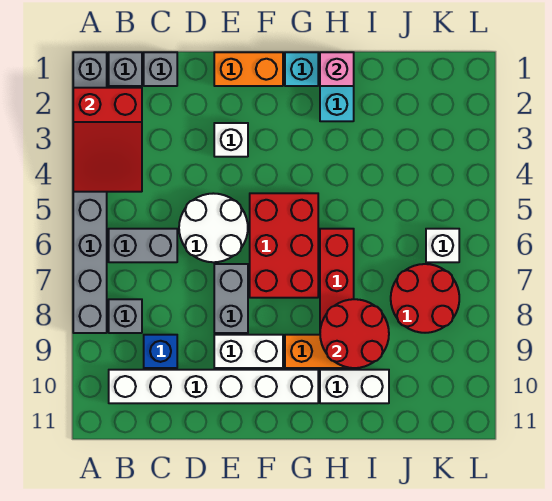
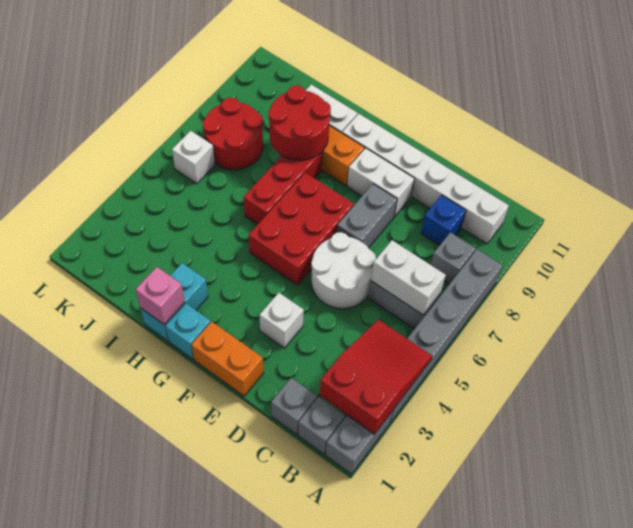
none -> white 1x2 brick [371,240,446,315]

